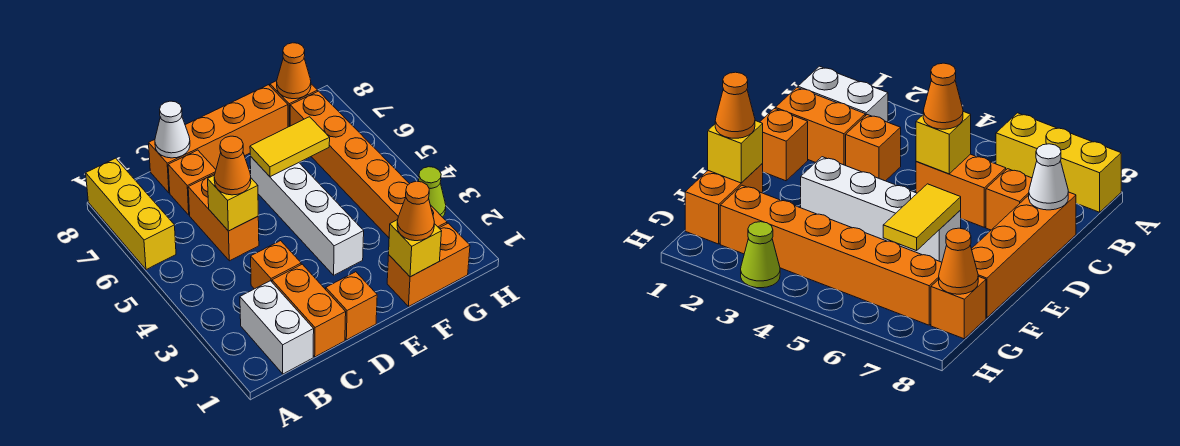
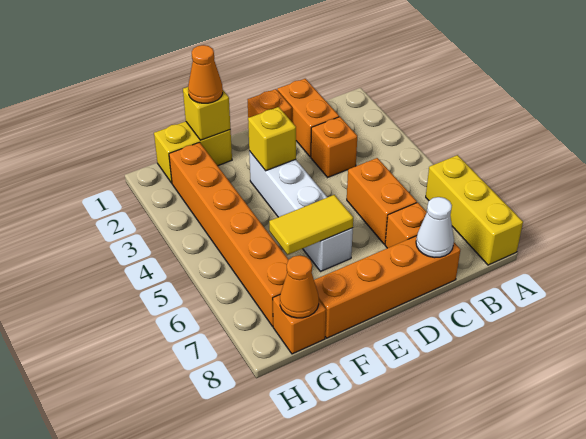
white 1x2 brick [240,281,314,374] -> none
yellow 1x1 brick [208,176,258,231] -> yellow 1x1 brick moved to [248,107,296,171]
orange 1x1 cone [214,136,251,195] -> none
orange 1x2 brick [387,223,470,306] -> yellow 1x2 brick [154,121,232,183]
lime 1x1 cone [419,167,446,217] -> none

